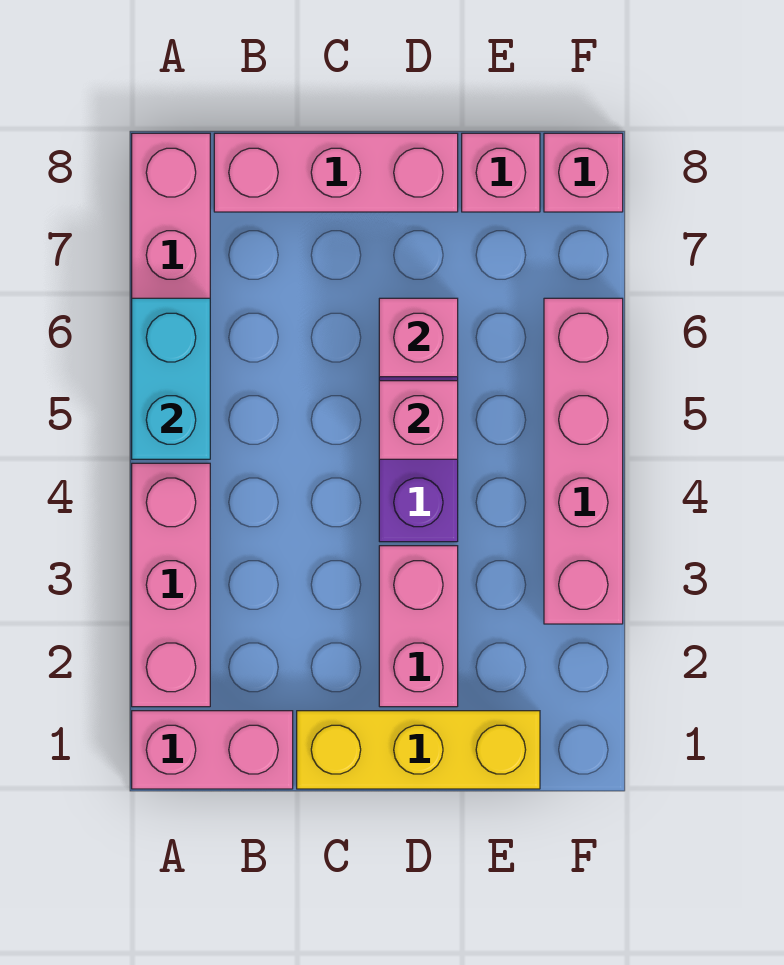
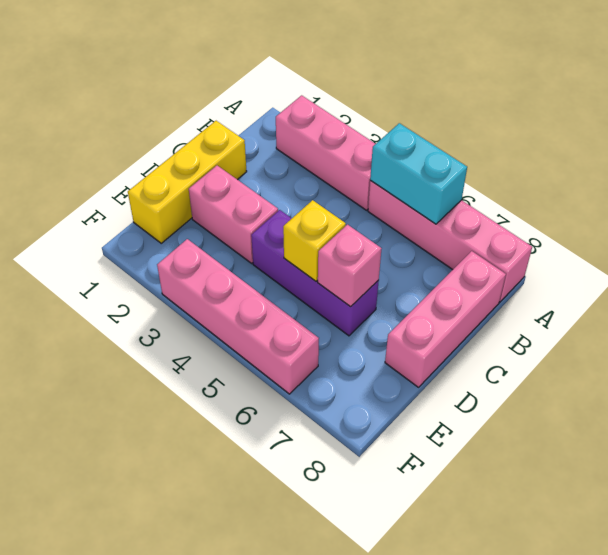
pink 1x2 brick [132,711,293,789] -> none
pink 1x1 brick [379,381,458,459] -> yellow 1x1 brick [283,200,346,281]
pink 1x1 brick [462,133,540,212] -> none
pink 1x1 brick [544,133,623,212] -> none

